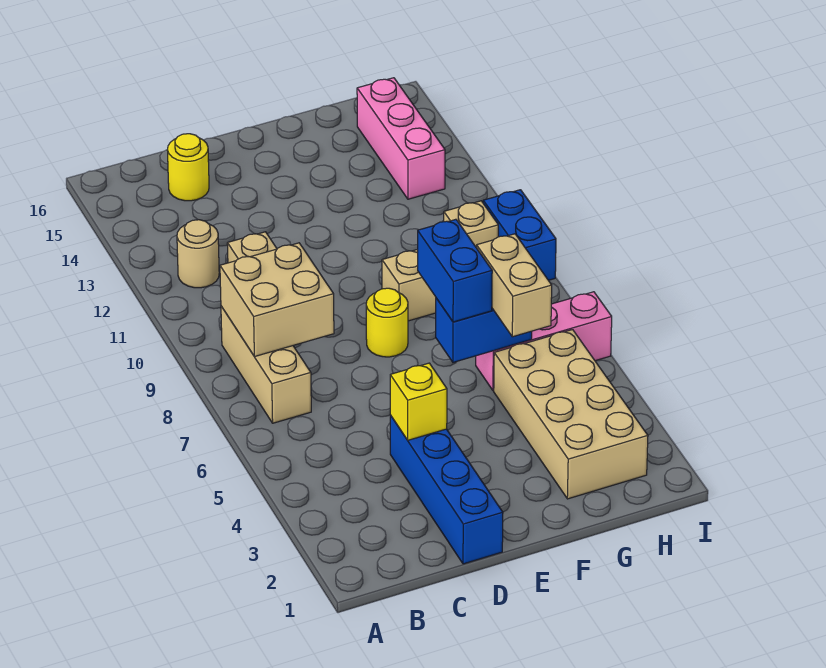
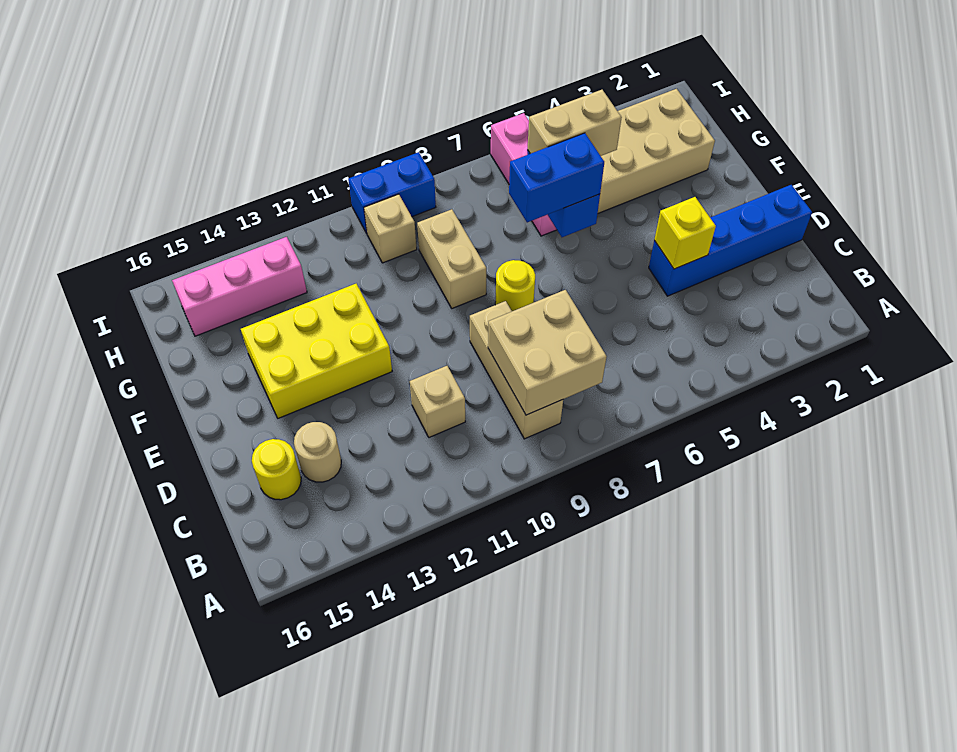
tan 1x3 brick [221,306,311,423] -> tan 1x3 brick turned to [470,301,563,439]
tan 1x1 round brick [177,220,219,288] -> tan 1x1 round brick moved to [294,422,341,482]
none -> yellow 2x3 brick [241,284,392,418]

